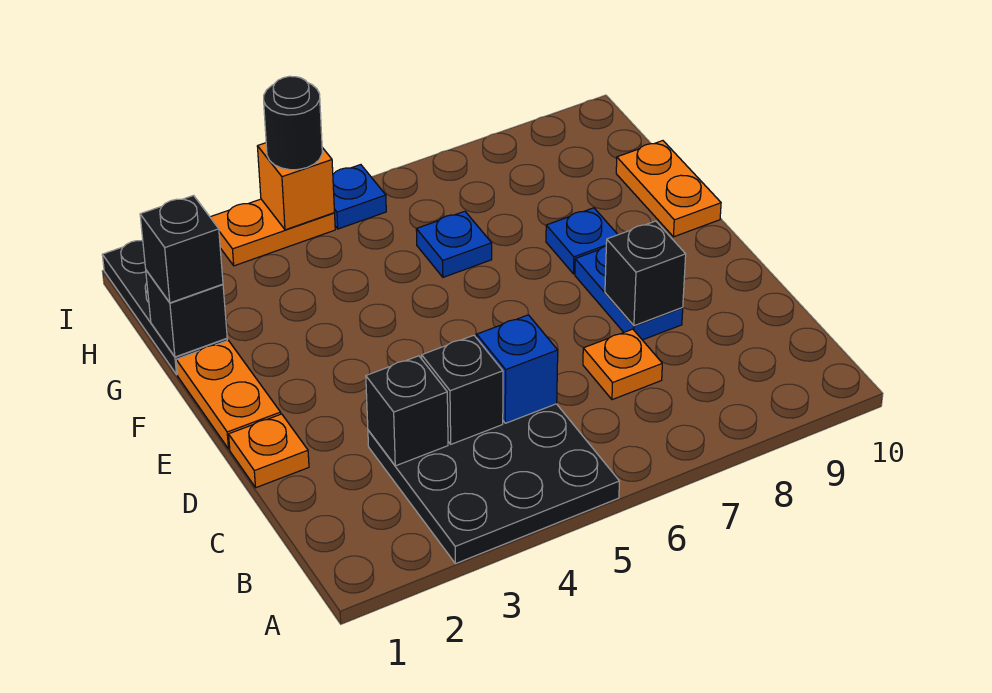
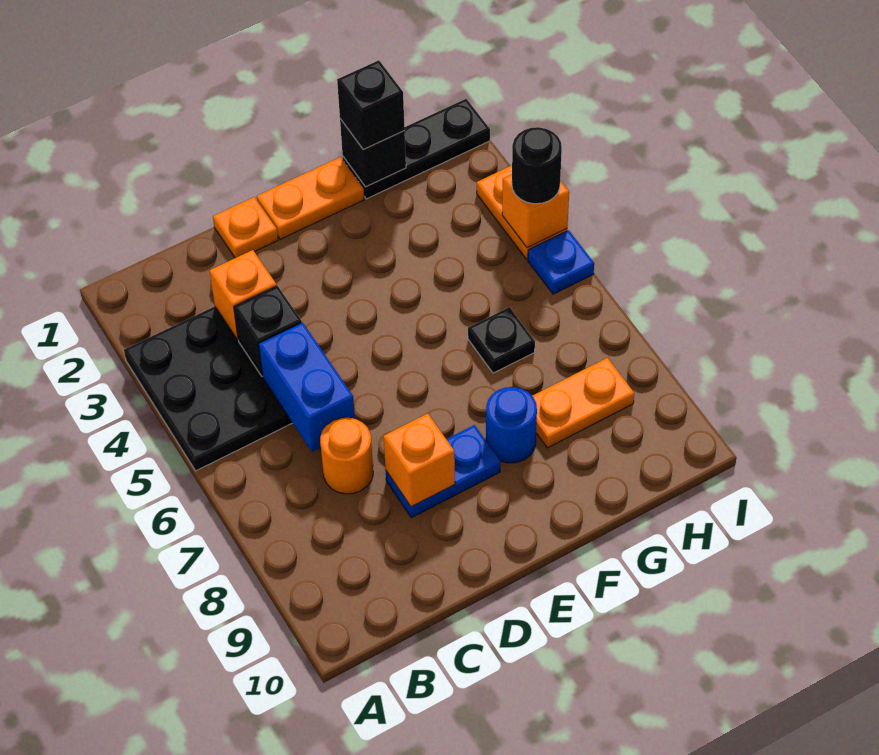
black 1x1 brick [366,356,448,466] -> orange 1x1 brick [210,250,277,340]
blue 1x1 brick [477,315,558,423] -> blue 1x2 brick [259,322,355,452]
orange 1x1 plate [583,329,662,400] -> orange 1x1 round brick [320,418,373,494]
black 1x1 brick [605,221,686,326] -> orange 1x1 brick [384,414,455,507]
blue 1x1 plate [546,208,618,274] -> blue 1x1 round brick [486,387,537,463]
orange 1x2 plate [616,141,721,237] -> orange 1x2 plate moved to [533,358,634,448]
blue 1x1 plate [416,211,492,277] -> black 1x1 plate [468,307,535,373]

